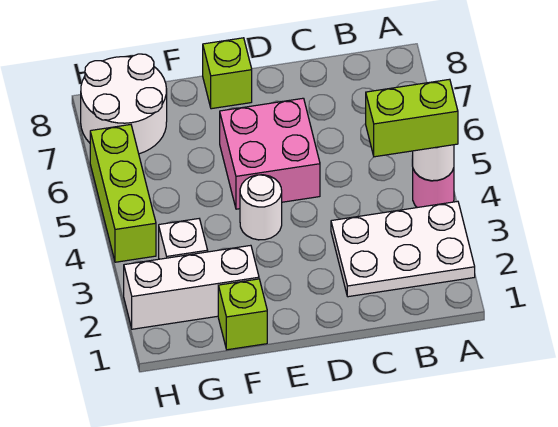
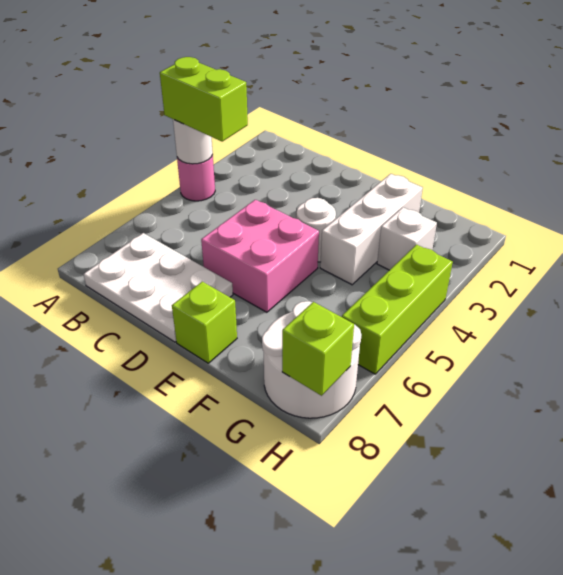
white 2x3 plate [331,201,475,297] -> white 2x3 plate moved to [83,233,233,342]
lime 1x1 brick [218,279,267,350] -> lime 1x1 brick moved to [282,302,354,396]
white 1x3 brick [124,245,259,329] -> white 1x3 brick turned to [320,174,423,285]

